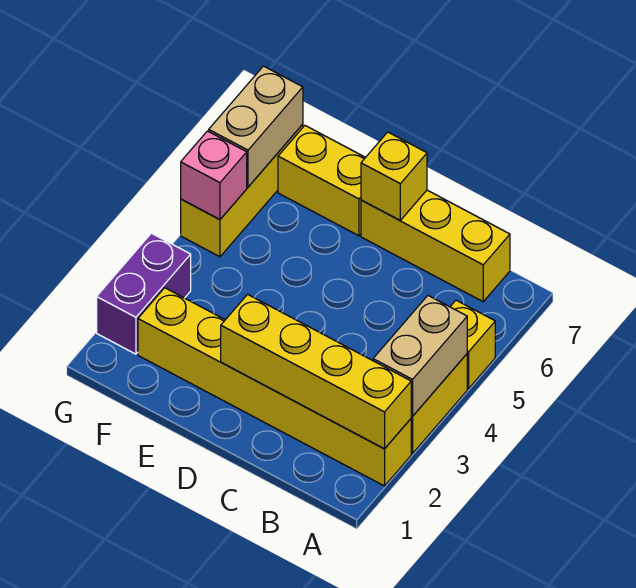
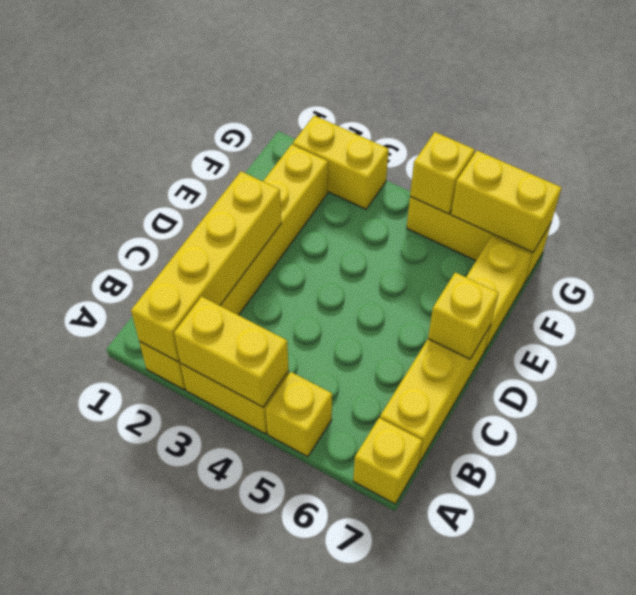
tan 1x2 brick [373,296,467,416] -> yellow 1x2 brick [174,297,289,407]
none -> yellow 1x1 brick [353,418,422,504]
purple 1x2 brick [97,233,191,354] -> yellow 1x2 brick [293,115,389,209]
pink 1x1 brick [181,131,247,220] -> yellow 1x1 brick [410,132,475,214]
tan 1x2 brick [209,66,303,187] -> yellow 1x2 brick [451,151,562,252]

